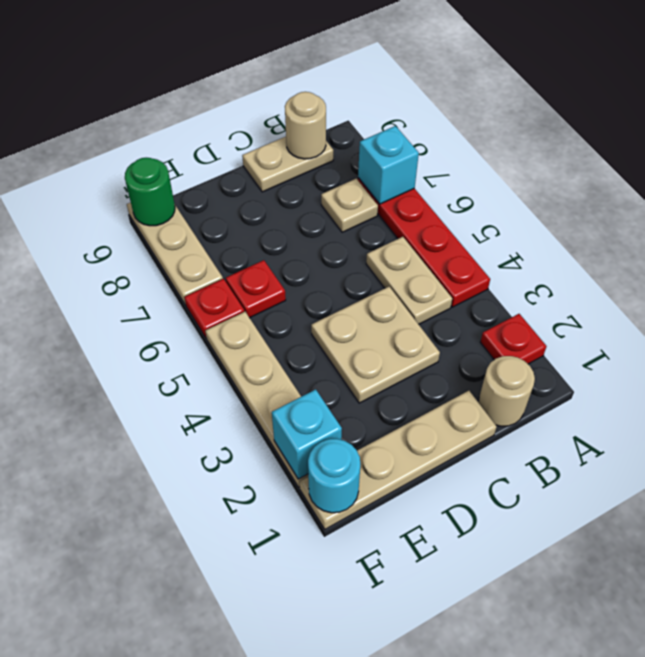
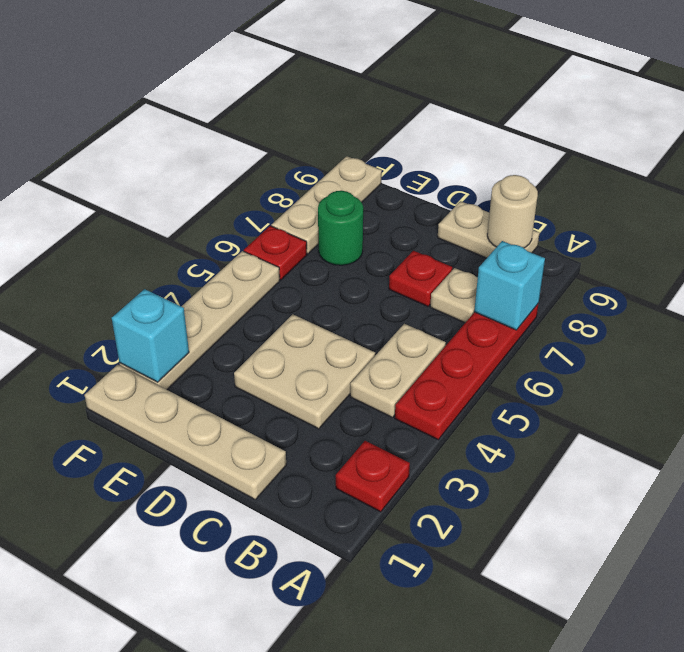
tan 1x1 round brick [478,356,535,426] -> none
red 1x1 plate [226,260,286,318] -> red 1x1 plate moved to [389,251,452,306]
cyan 1x1 round brick [308,439,361,513] -> none
green 1x1 round brick [125,158,175,226] -> green 1x1 round brick moved to [318,191,363,265]

